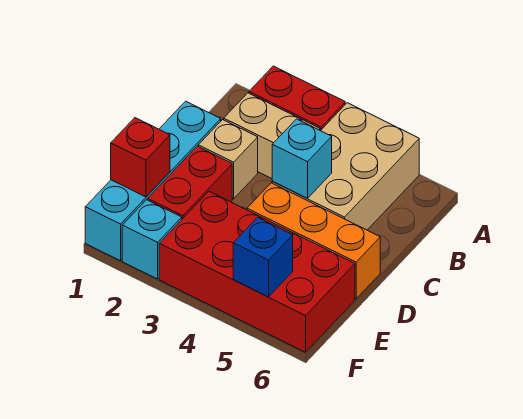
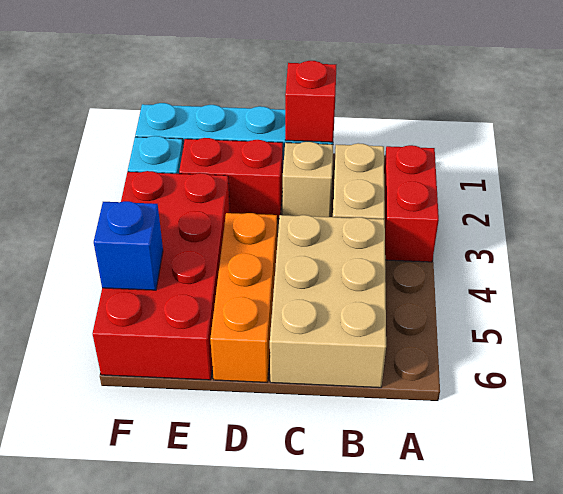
tan 2x3 brick [272,103,419,230] -> tan 2x3 brick turned to [270,215,386,388]
cyan 1x1 brick [272,119,332,198] -> none
red 1x1 brick [111,118,170,197] -> red 1x1 brick moved to [285,61,336,142]

